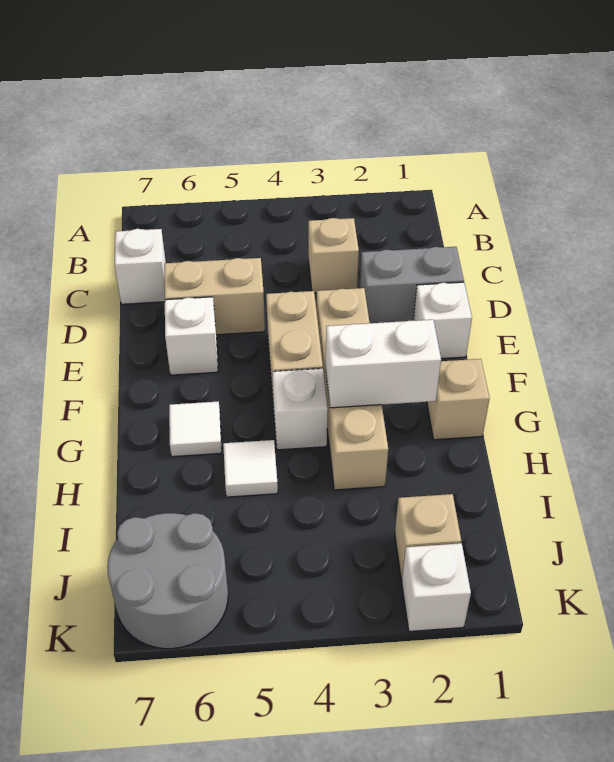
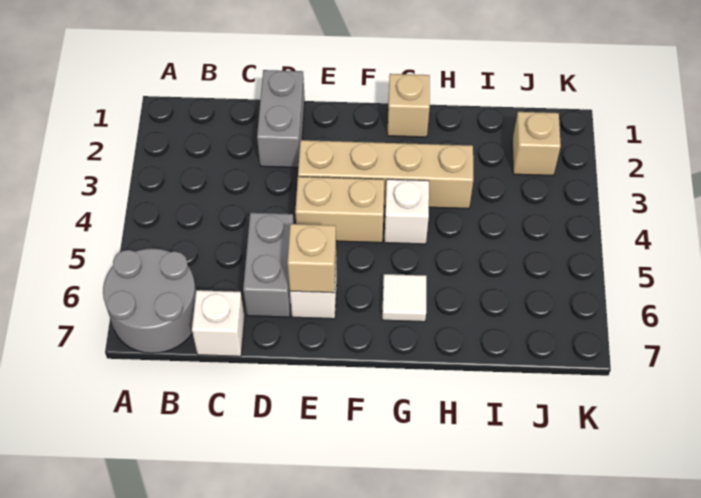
tan 1x1 brick [308,218,359,293] -> tan 1x1 brick moved to [288,224,336,293]
tan 1x2 brick [164,258,265,335] -> grey 1x2 brick [243,213,294,317]
white 1x1 brick [413,282,472,359] -> none
white 1x2 brick [326,320,441,408] -> none
white 1x1 tile [223,440,278,497] -> none
grey 2x2 round brick [107,513,228,649] -> grey 2x2 round brick moved to [103,249,196,353]
white 1x1 brick [402,543,471,631] -> none

